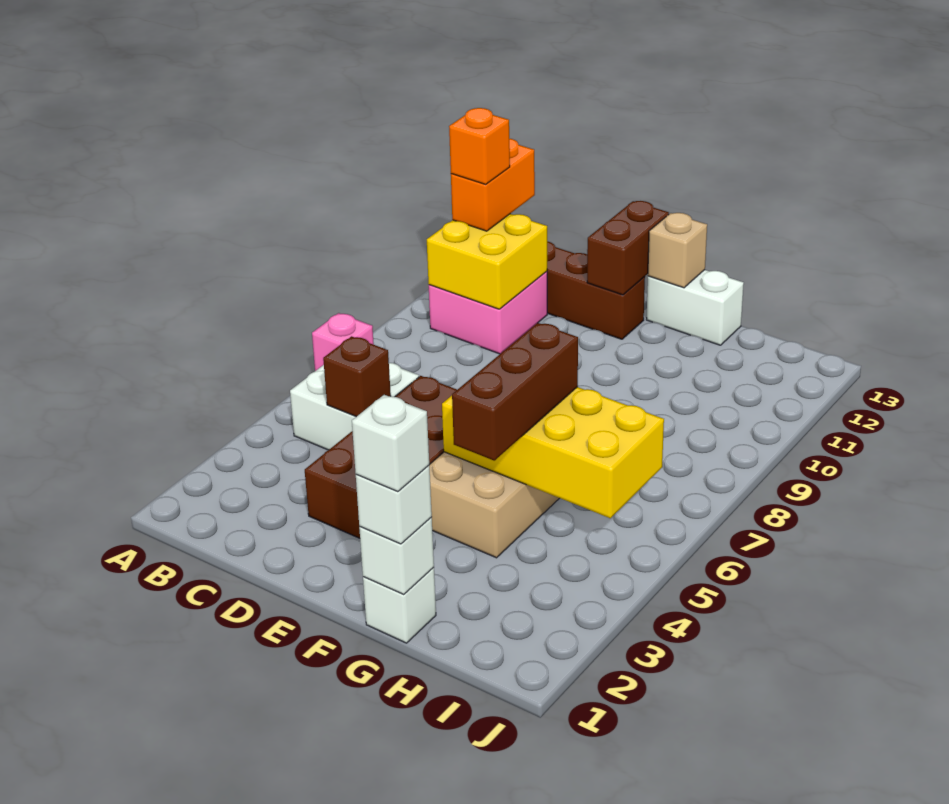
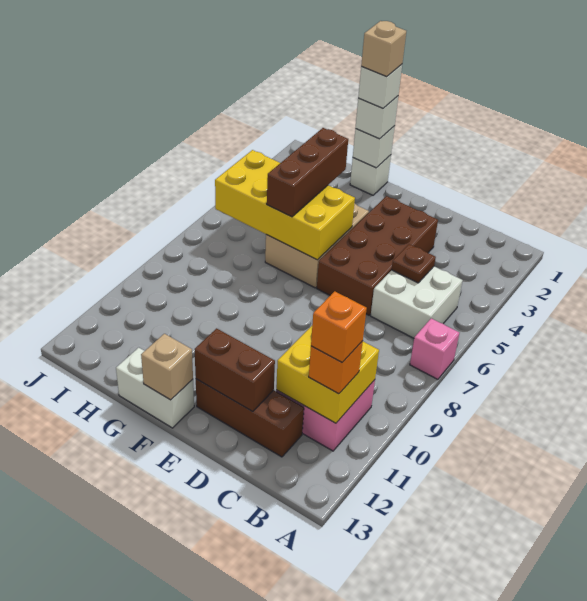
orange 1x2 brick [451,139,535,231] -> orange 1x1 brick [309,341,363,394]
brown 1x1 brick [323,336,391,417] -> brown 1x1 plate [392,244,436,283]
brown 1x2 brick [587,201,669,295] -> brown 1x2 brick turned to [195,328,275,412]
none -> tan 1x1 brick [361,21,406,77]

